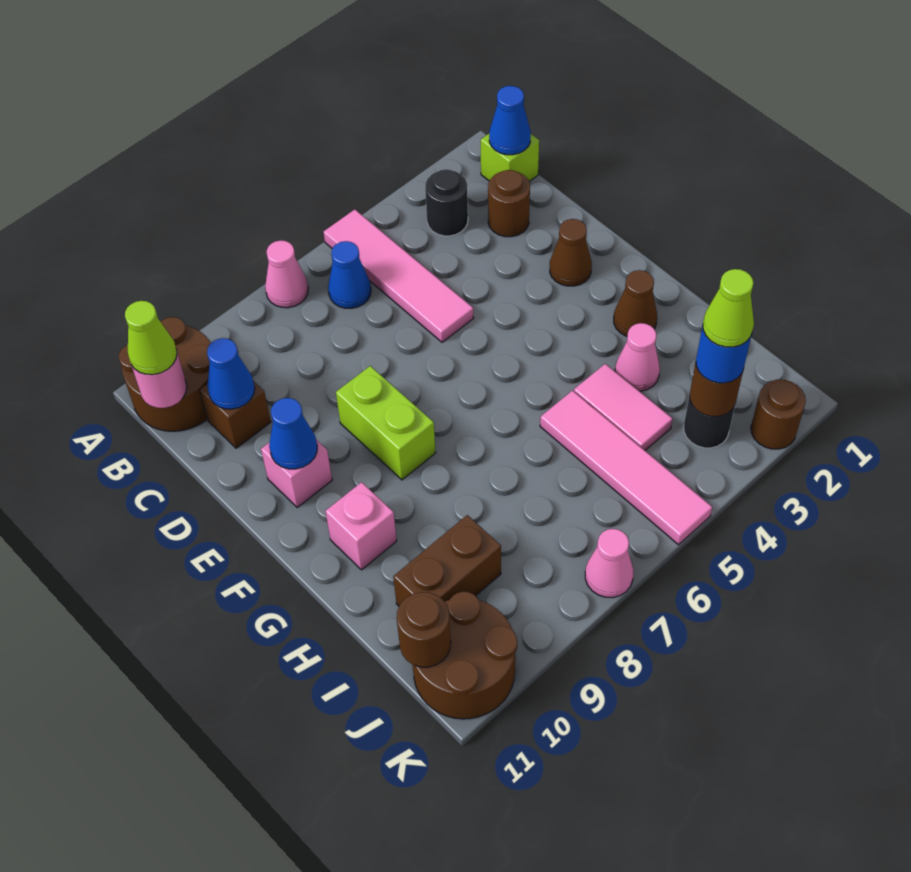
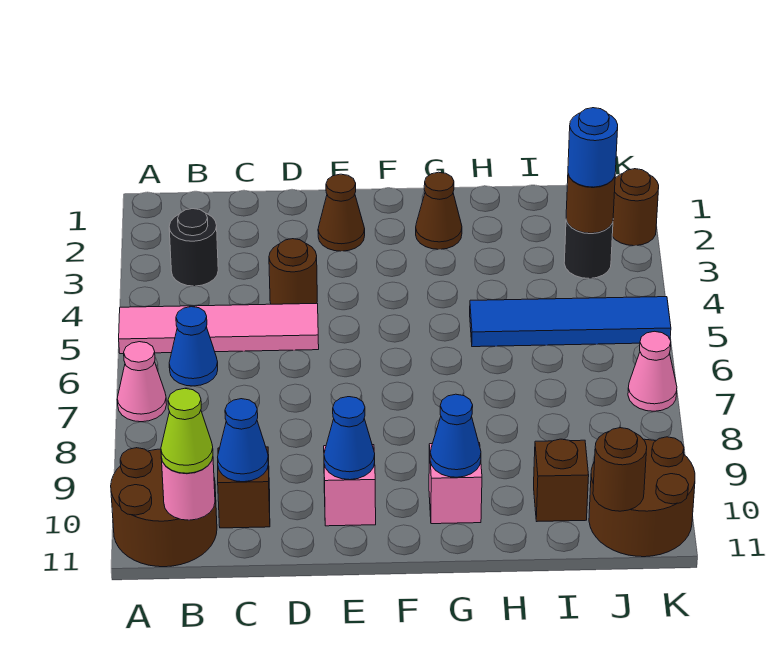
lime 1x1 brick [481,134,539,181] -> none
blue 1x1 cone [489,86,531,155] -> blue 1x1 cone moved to [430,394,481,477]
brown 1x1 round brick [488,170,530,237] -> brown 1x1 round brick moved to [269,239,317,304]
lime 1x2 brick [336,366,436,480] -> none
pink 1x1 cone [615,323,660,391] -> none
pink 1x2 tile [574,364,673,450] -> none
pink 1x4 tile [540,391,712,545] -> blue 1x4 tile [470,297,671,347]
brown 1x2 brick [393,515,501,606] -> brown 1x1 brick [534,439,589,521]
lime 1x1 cone [703,269,754,347] -> none

